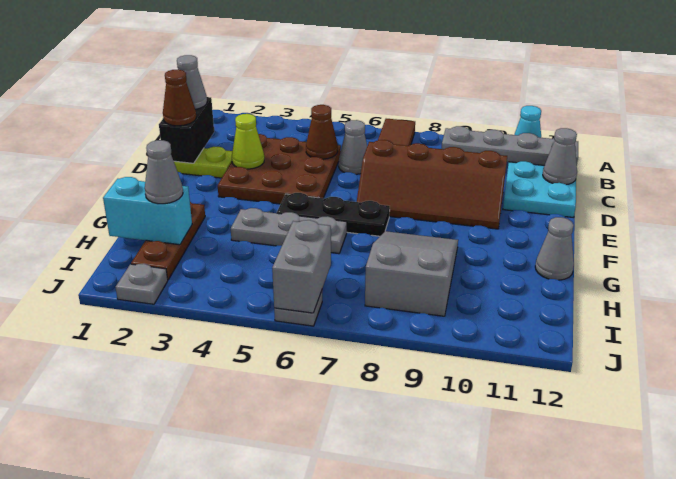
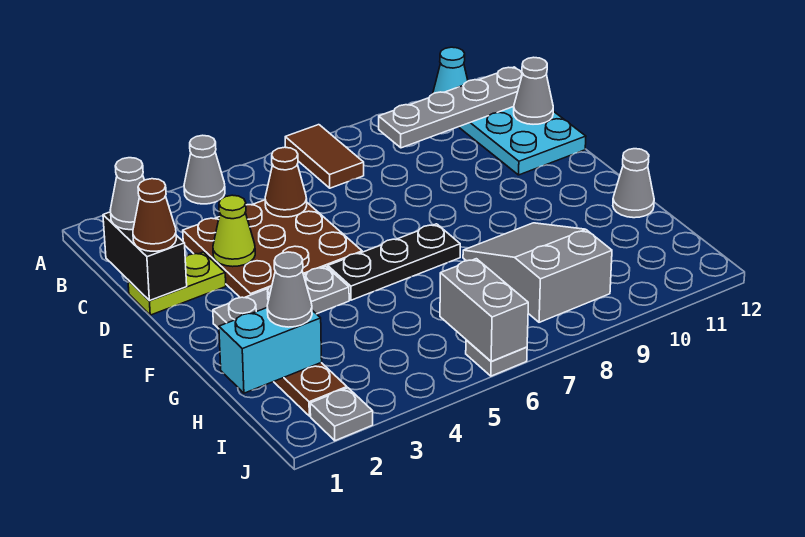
grey 1x1 cone [339,120,367,174] -> grey 1x1 cone moved to [184,135,225,204]
brown 2x4 slope [357,140,507,229] -> none
grey 1x3 plate [231,208,347,254] -> grey 1x3 plate moved to [213,266,349,329]

